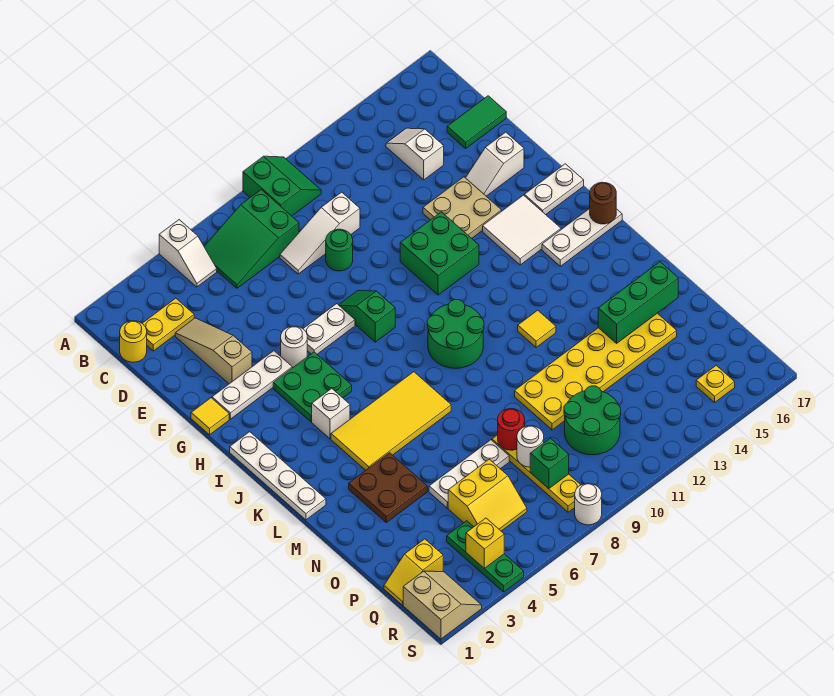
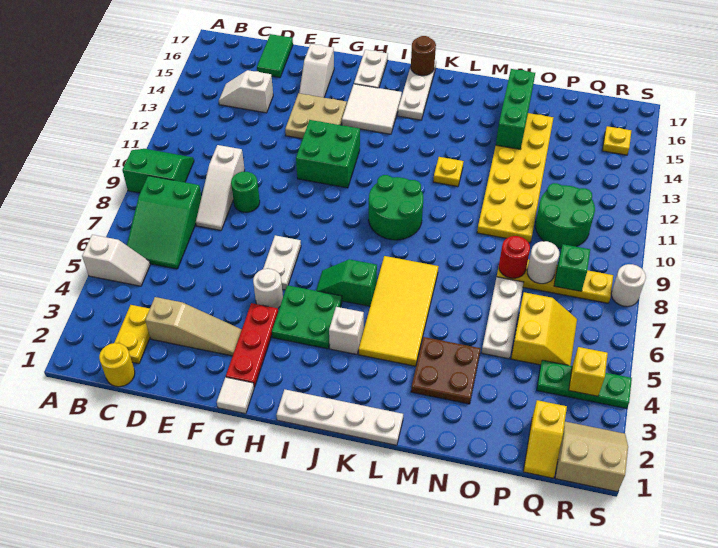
tan 1x3 slope [175,318,252,384] -> tan 1x3 slope turned to [145,297,242,356]
yellow 1x1 tile [191,398,229,435] -> white 1x1 tile [217,377,254,414]
white 1x3 plate [212,351,292,419] -> red 1x3 plate [226,303,278,387]
green 1x2 slope [339,291,395,342] -> green 1x2 slope moved to [316,259,377,306]
yellow 1x1 tile [518,310,556,347] -> yellow 1x1 plate [433,157,464,187]

